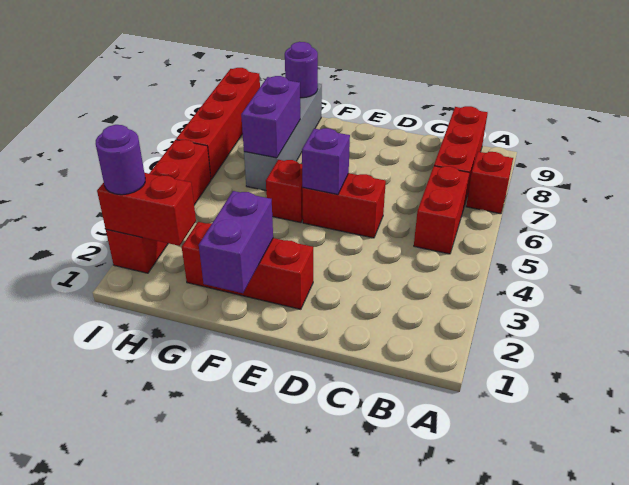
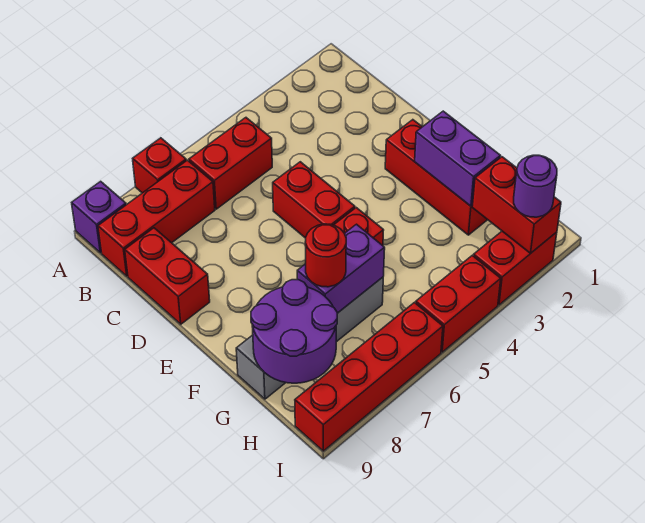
none -> red 1x2 brick [125,228,210,324]
purple 1x1 brick [302,128,350,195] -> purple 1x1 brick moved to [72,181,126,253]
purple 1x2 brick [199,191,273,293] -> purple 1x2 brick turned to [415,111,500,206]
none -> red 1x1 round brick [305,224,346,287]
purple 1x1 round brick [285,42,318,98] -> purple 2x2 round brick [251,280,337,383]

